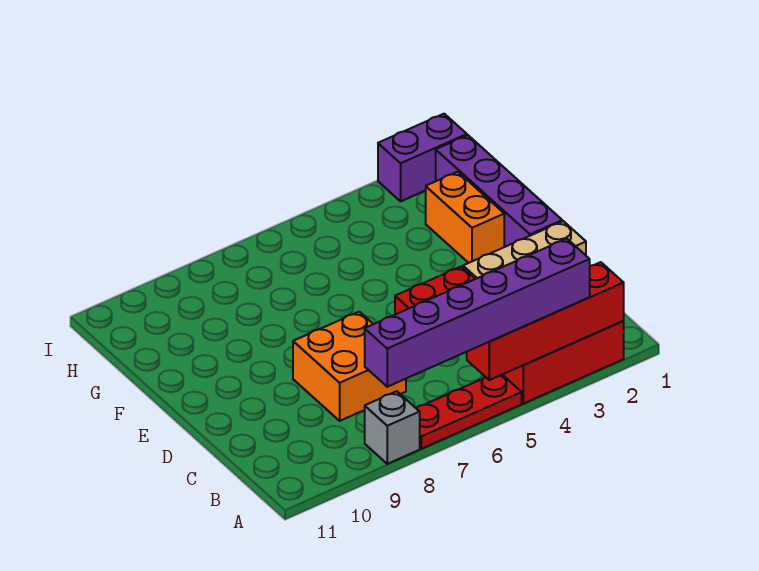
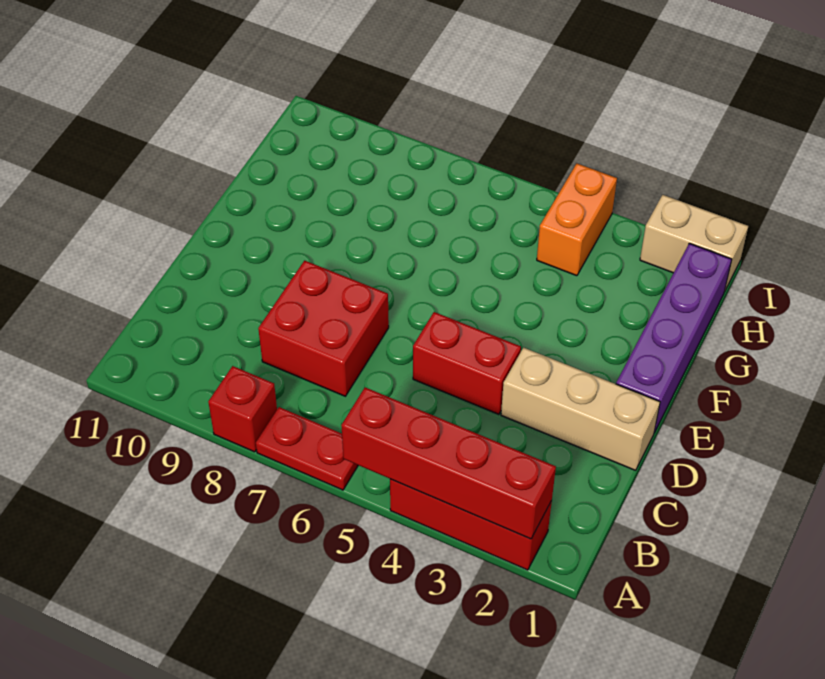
purple 1x6 brick [365,239,590,387] -> none
red 1x3 plate [416,375,522,449] -> red 1x2 plate [256,407,358,490]
grey 1x1 brick [365,391,420,464] -> red 1x1 brick [208,366,277,452]
orange 2x2 brick [293,312,406,421] -> red 2x2 brick [258,261,389,396]
orange 1x2 brick [426,172,504,263] -> orange 1x2 brick moved to [537,164,617,276]
purple 1x2 brick [378,114,467,201] -> tan 1x2 brick [640,195,748,292]

